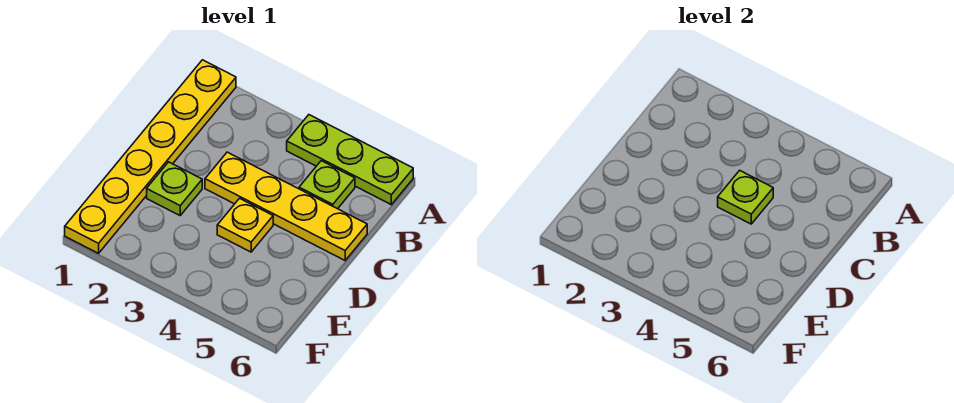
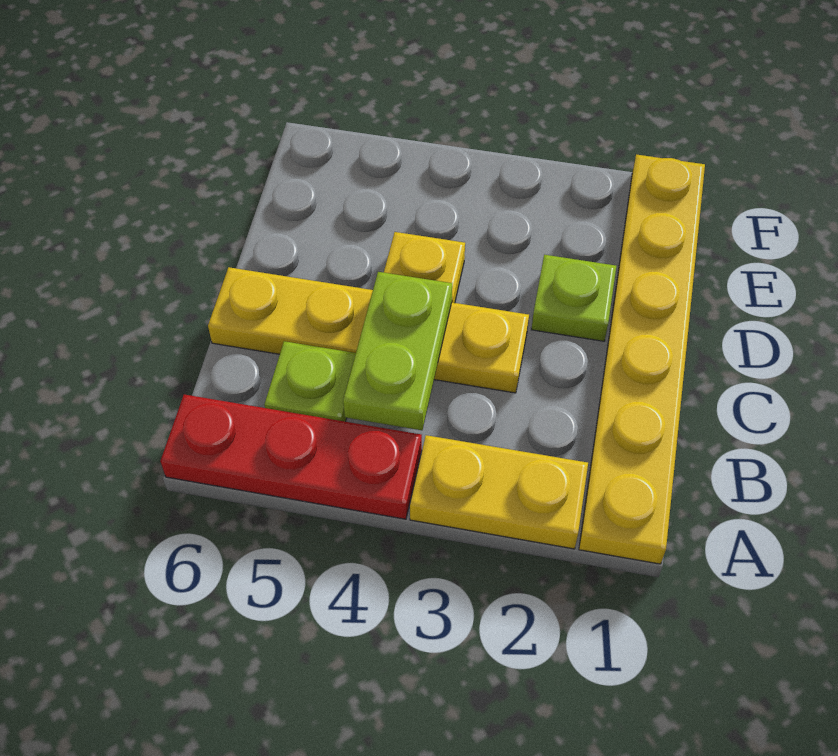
none -> yellow 1x2 plate [410,435,588,549]
lime 1x3 plate [287,115,413,205] -> red 1x3 plate [160,394,422,519]
lime 1x1 plate [718,170,773,224] -> lime 1x2 plate [343,272,452,430]

